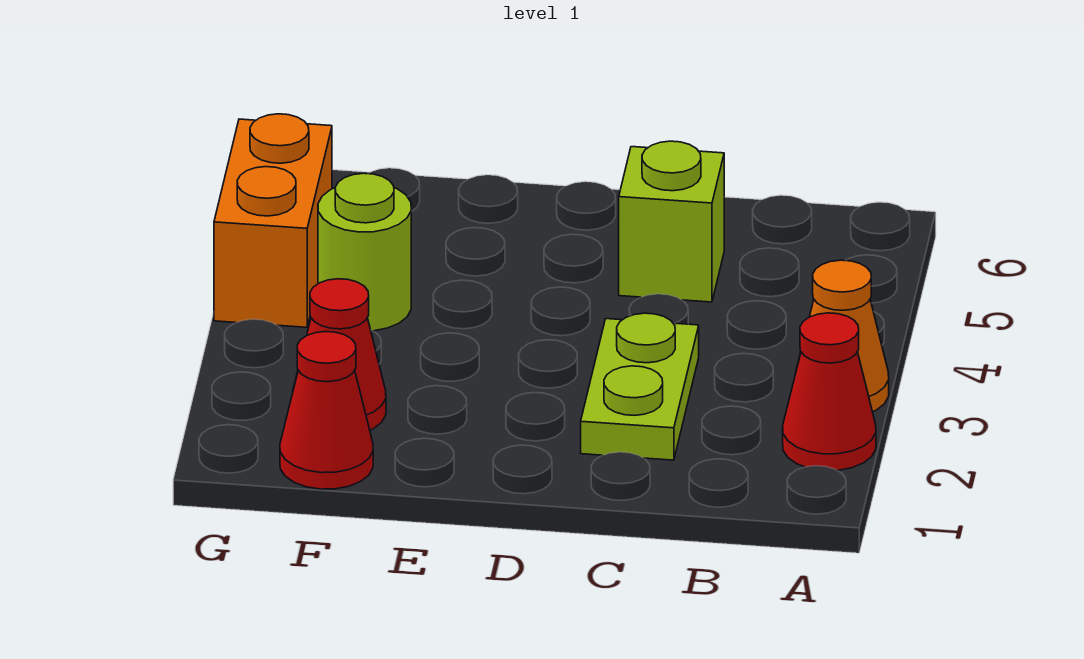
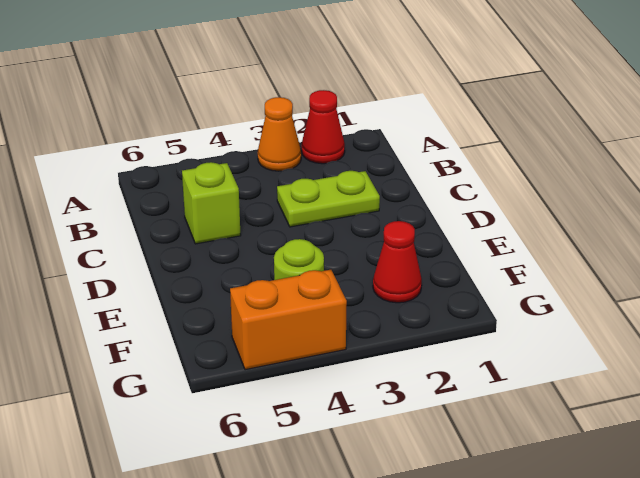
red 1x1 cone [280,332,373,489] -> none

